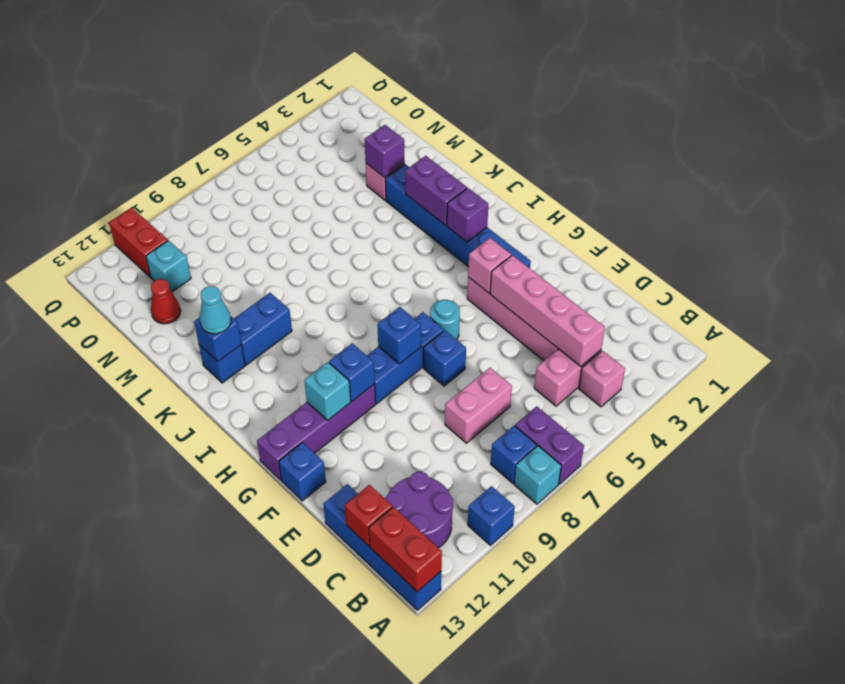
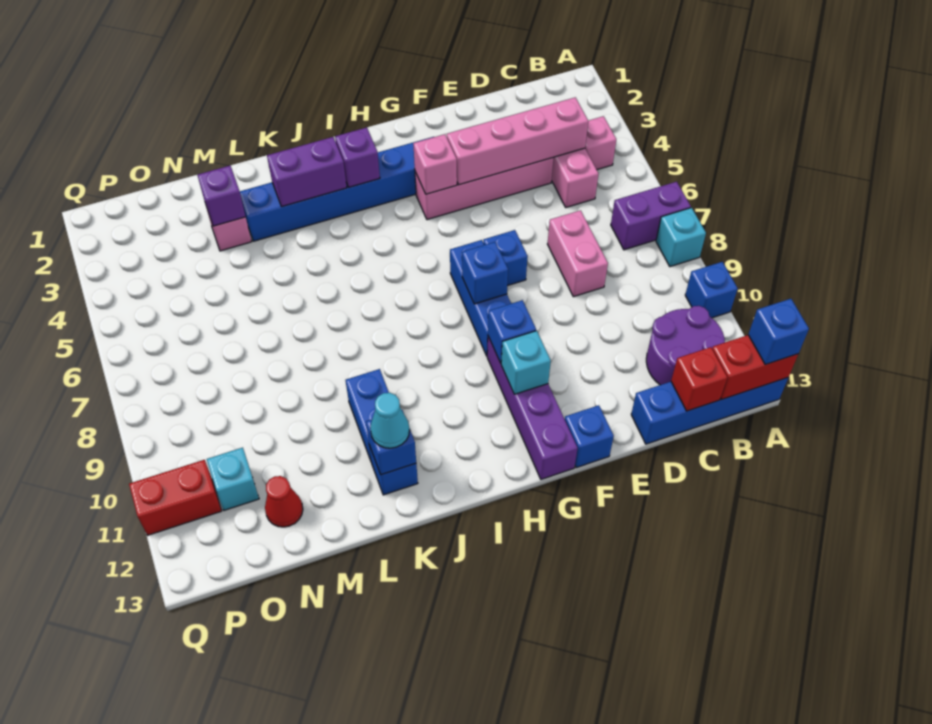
blue 1x1 brick [491,426,537,483] -> blue 1x1 brick moved to [748,299,809,364]
cyan 1x1 round brick [430,300,460,340] -> none

